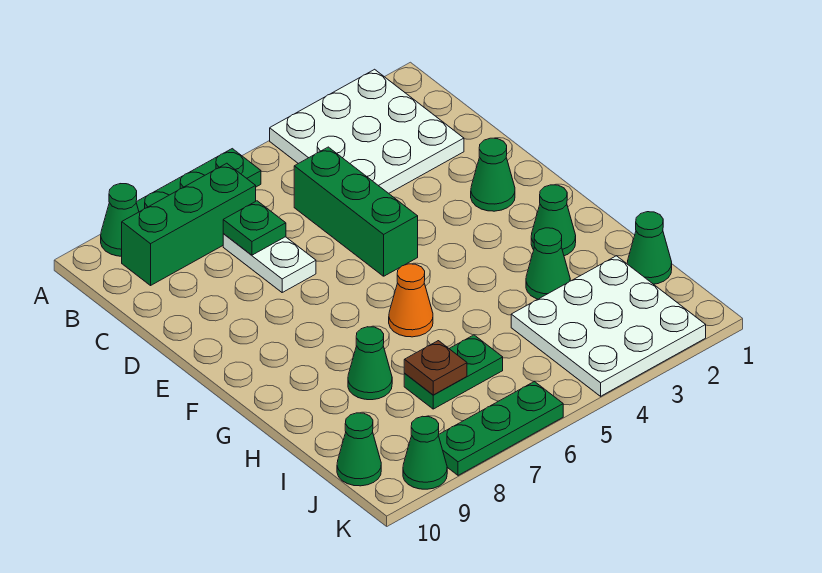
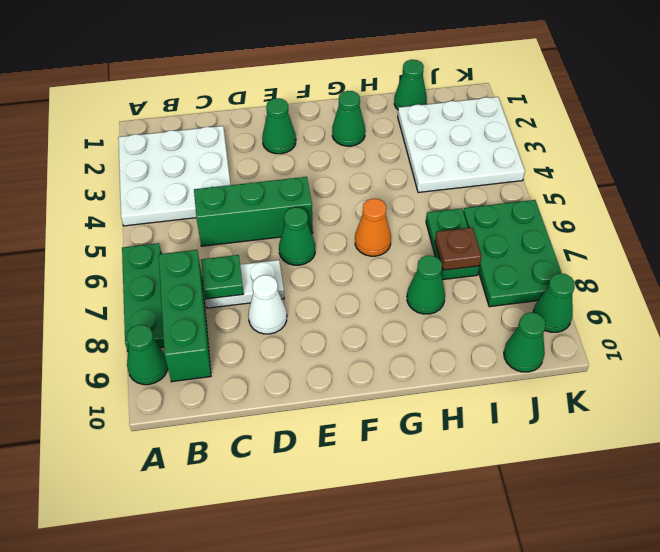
none -> white 1x1 cone [248,275,287,334]
green 1x1 cone [526,228,570,299] -> green 1x1 cone moved to [279,207,315,265]
green 1x3 plate [438,381,563,475] -> green 2x3 plate [463,200,562,307]

